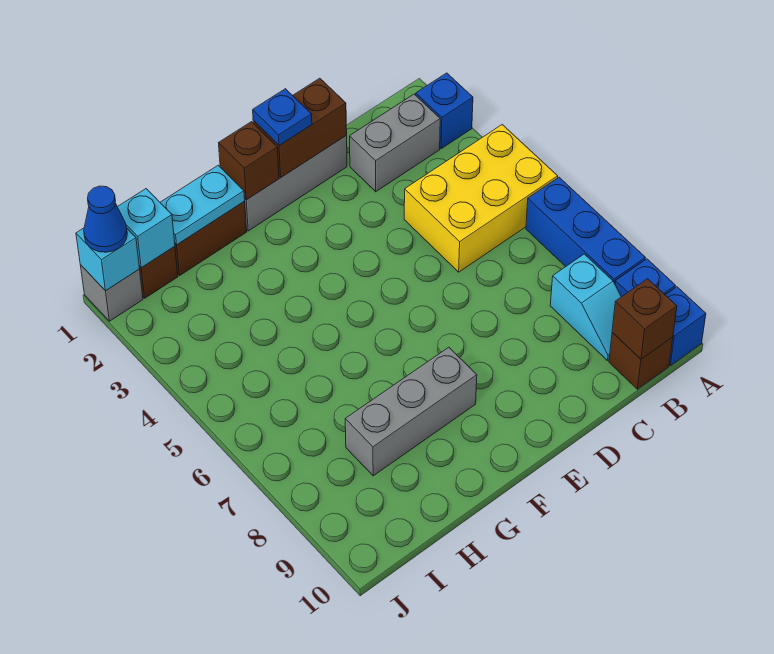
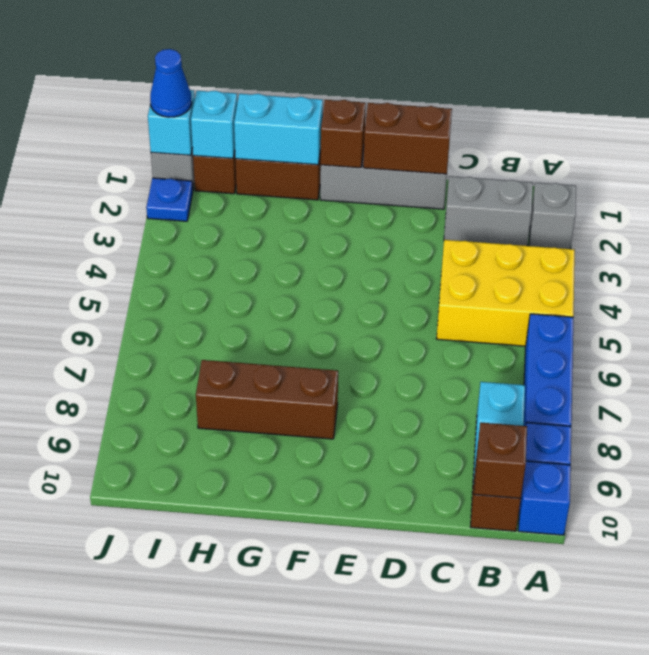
blue 1x1 brick [416,73,473,149] -> grey 1x1 brick [529,182,576,249]
blue 1x1 plate [253,89,312,145] -> blue 1x1 plate moved to [146,178,193,221]
grey 1x3 brick [345,347,477,476] -> brown 1x3 brick [196,360,338,439]
cyan 1x2 plate [160,165,245,245] -> cyan 1x2 brick [234,94,323,165]

